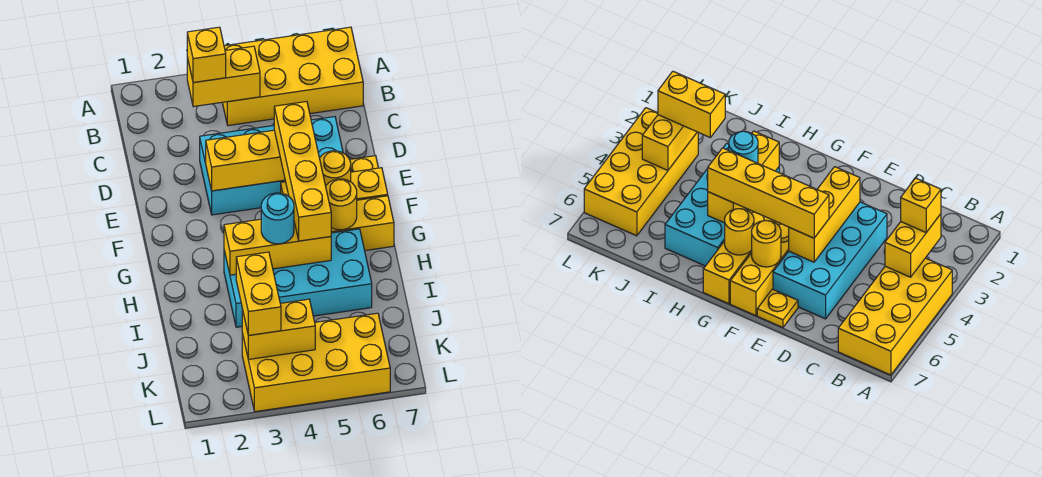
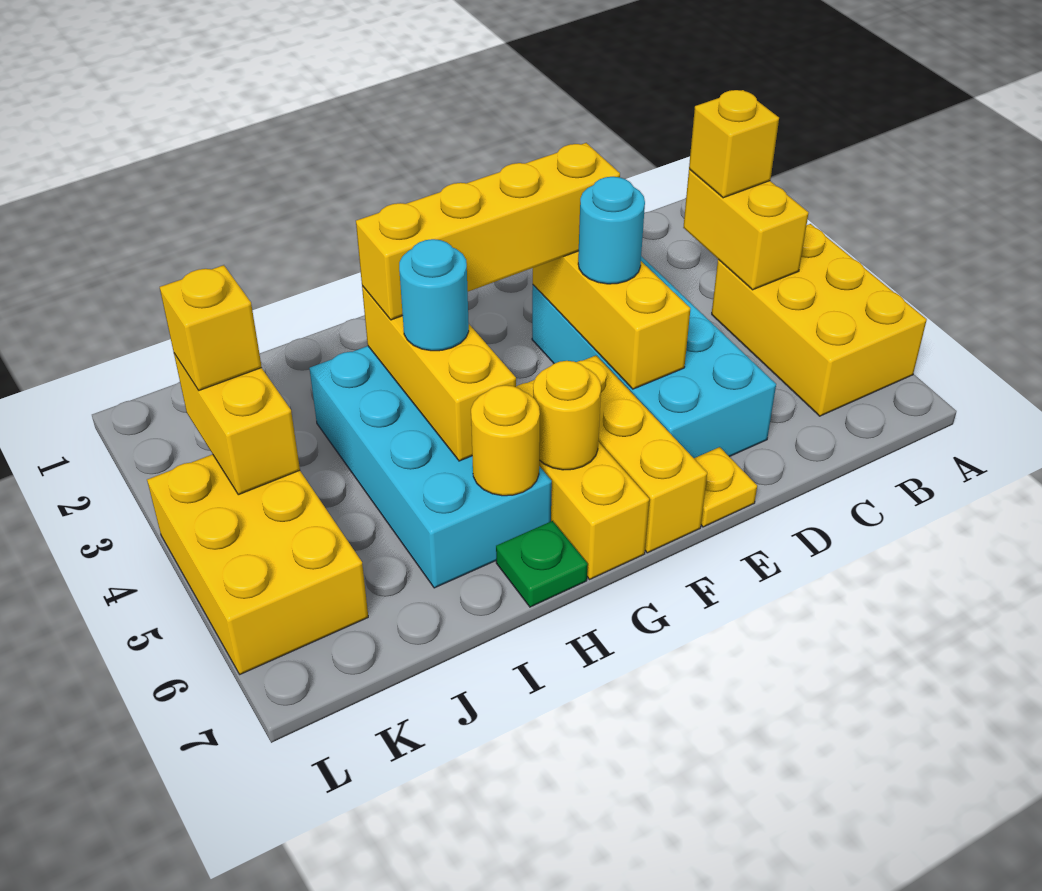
yellow 2x4 brick [222,27,363,126] -> yellow 2x3 brick [712,224,927,416]
none -> cyan 1x1 round brick [578,177,645,284]
yellow 1x4 brick [274,102,331,241] -> yellow 1x4 brick moved to [356,143,620,320]
yellow 1x1 round brick [320,151,351,186] -> yellow 1x1 round brick moved to [471,385,540,496]
none -> green 1x1 plate [496,521,588,607]
yellow 1x2 brick [236,252,281,335] -> yellow 1x1 brick [160,265,262,390]
yellow 2x4 brick [242,313,390,412] -> yellow 2x3 brick [147,454,368,674]

